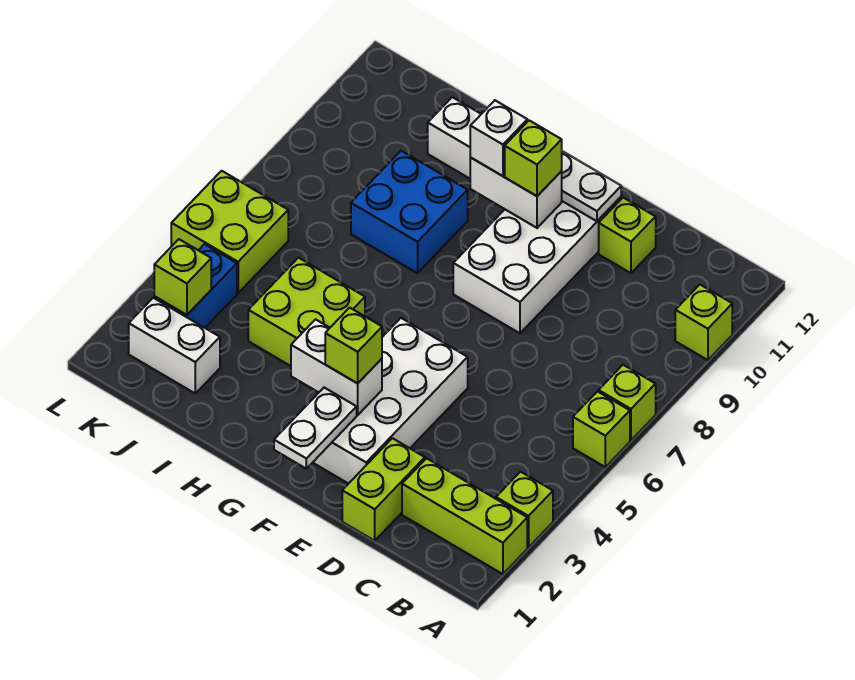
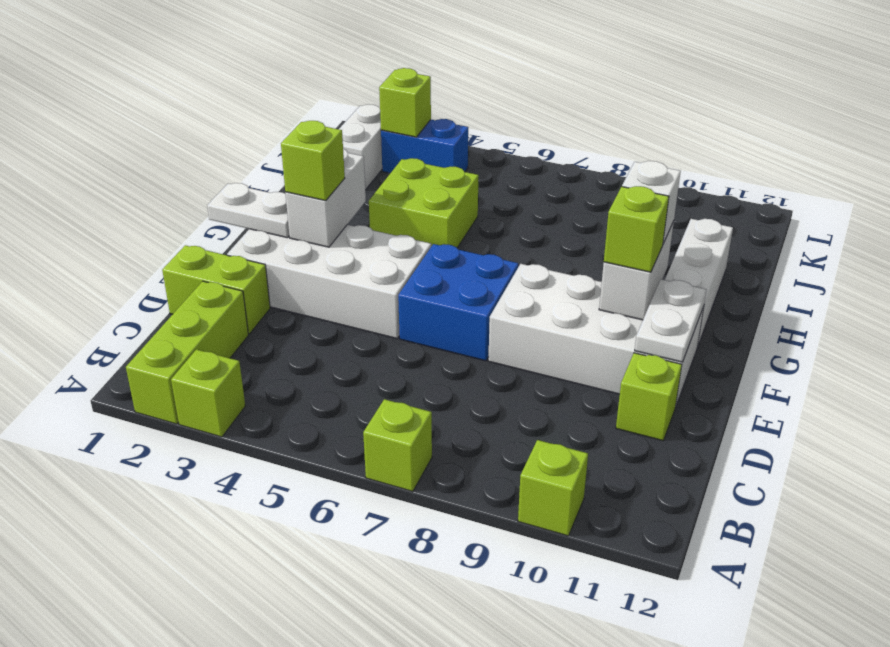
lime 1x1 brick [573,391,630,467] -> none
blue 2x2 brick [351,151,468,273] -> blue 2x2 brick moved to [398,244,518,361]
lime 2x2 brick [171,171,288,293] -> none

